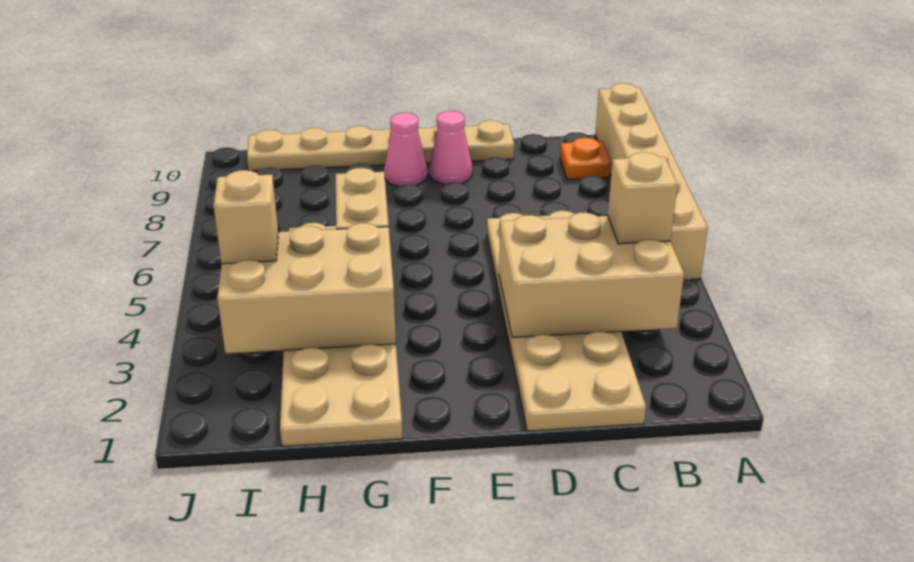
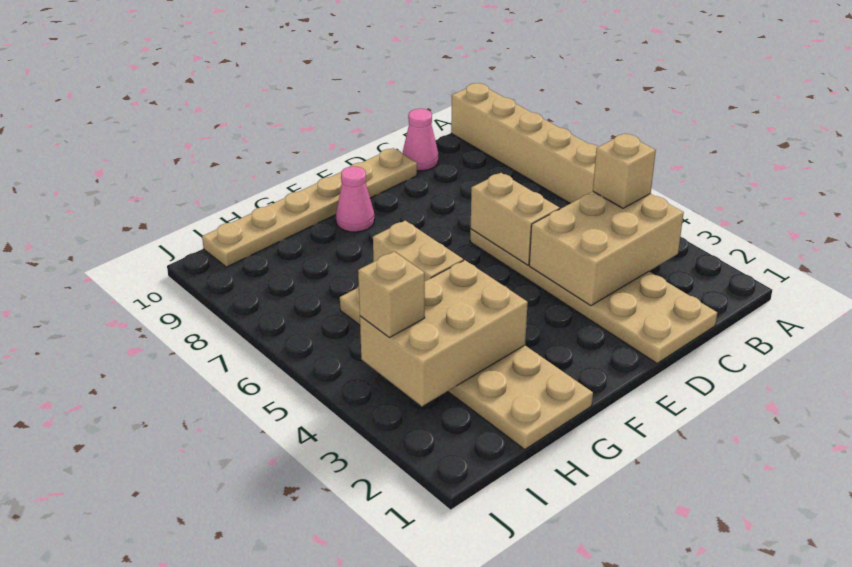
orange 1x1 plate [560,138,611,179] -> none
none -> tan 1x2 brick [471,173,560,265]
pink 1x1 cone [429,111,472,184] -> pink 1x1 cone moved to [402,109,438,171]

